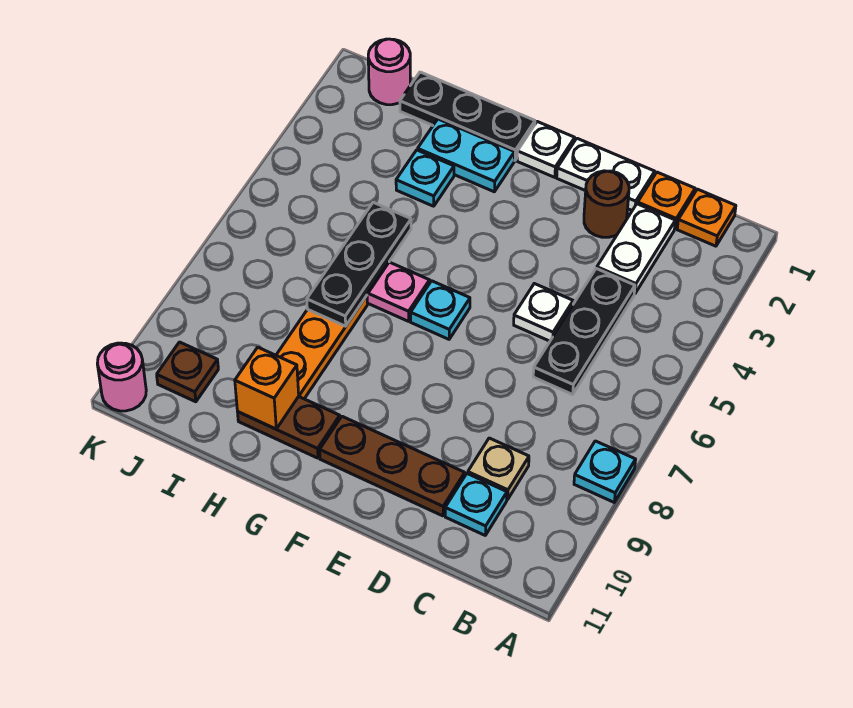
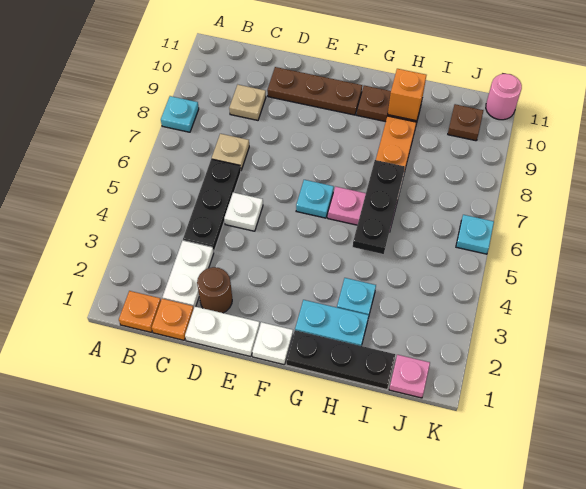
none -> tan 1x1 plate [212,134,249,170]
cyan 1x1 plate [445,473,507,535] -> cyan 1x1 plate moved to [456,215,494,254]
pink 1x1 round brick [368,39,410,105] -> pink 1x1 plate [389,355,430,398]

